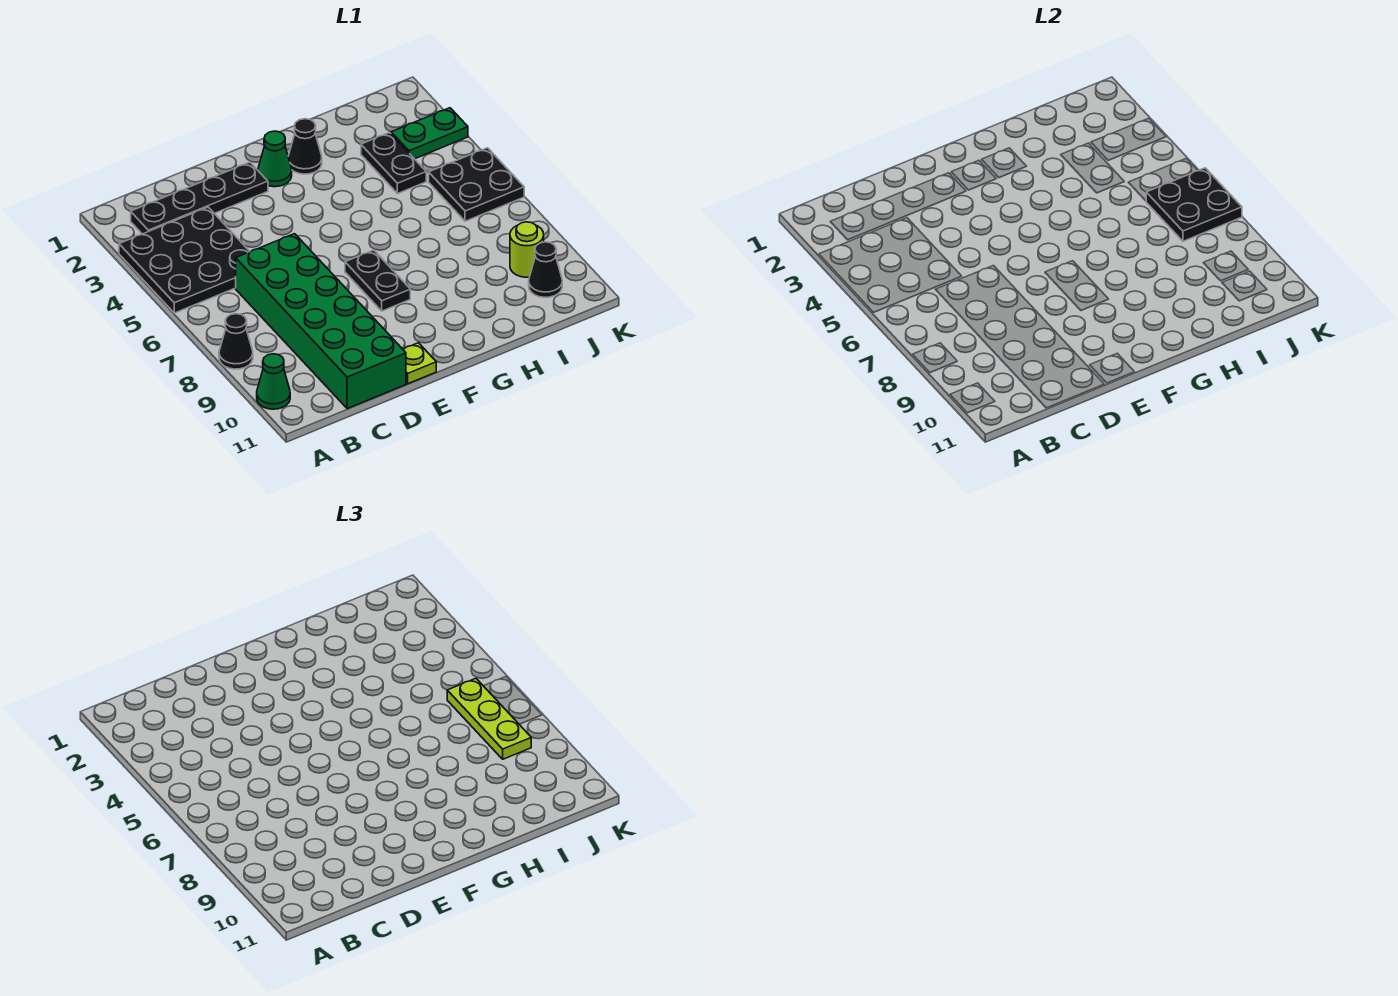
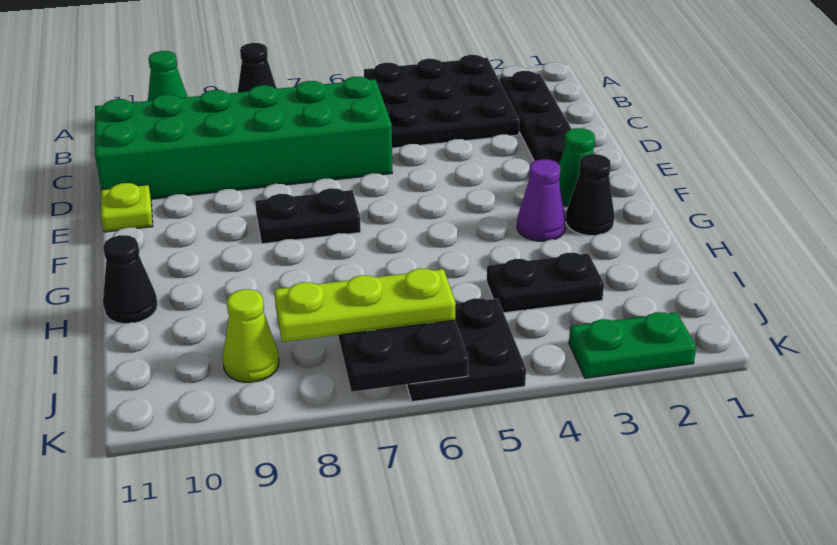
none -> purple 1x1 cone [517,159,566,241]
green 1x2 plate [391,108,468,159] -> green 1x2 plate turned to [569,312,696,378]
lime 1x1 round brick [510,222,544,277] -> lime 1x1 cone [223,289,279,382]
black 1x1 cone [529,242,562,297] -> black 1x1 cone moved to [103,235,158,324]

